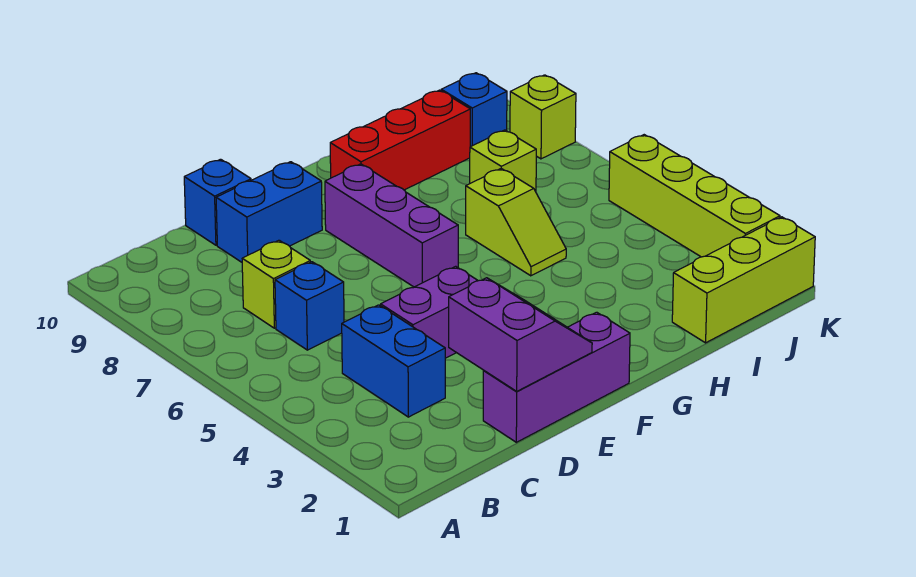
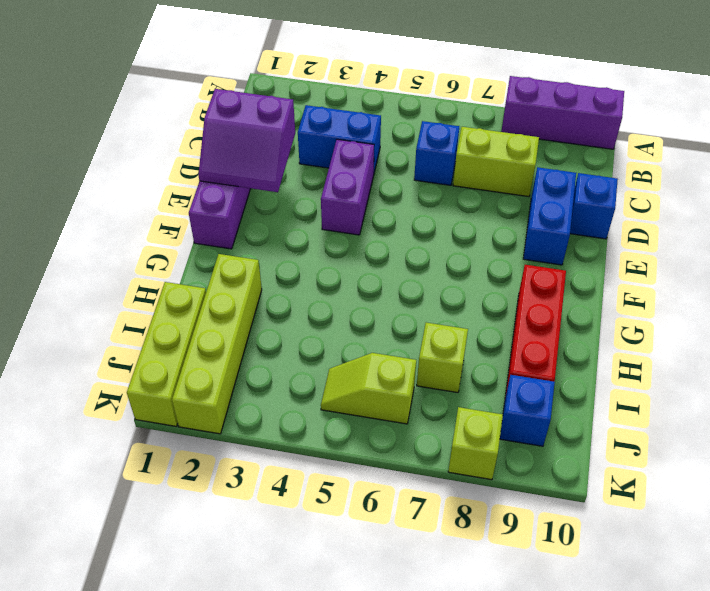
lime 1x1 brick [242,240,310,328] -> lime 1x2 brick [453,127,539,197]
purple 1x3 brick [325,164,458,287] -> purple 1x3 brick moved to [501,76,624,149]
lime 1x2 slope [466,169,566,276] -> lime 1x2 slope moved to [321,353,416,424]
lime 1x4 brick [609,135,780,257] -> lime 1x4 brick turned to [172,254,262,434]

